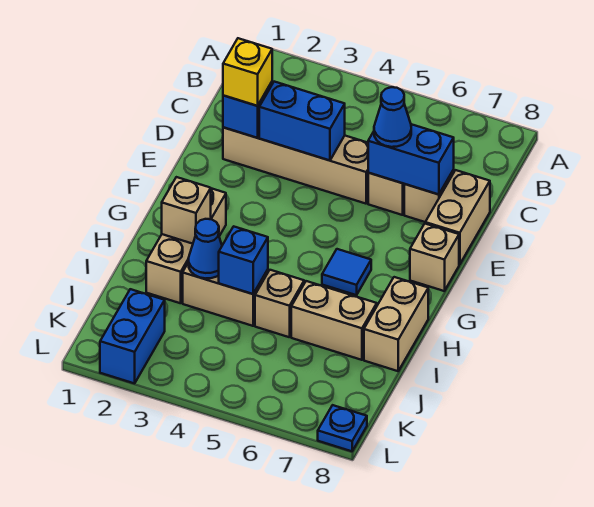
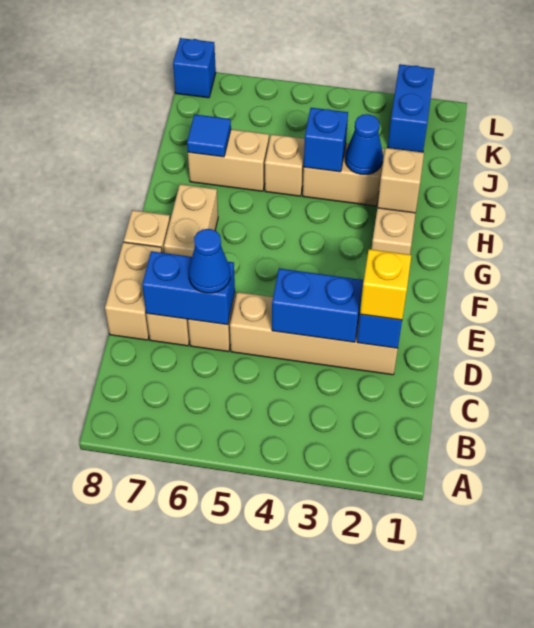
blue 1x1 tile [322,249,371,295] -> blue 1x1 tile moved to [187,114,231,157]
tan 1x2 brick [364,277,428,371] -> tan 1x2 brick moved to [164,184,218,257]
blue 1x1 plate [318,405,367,451] -> blue 1x1 brick [173,38,216,98]

